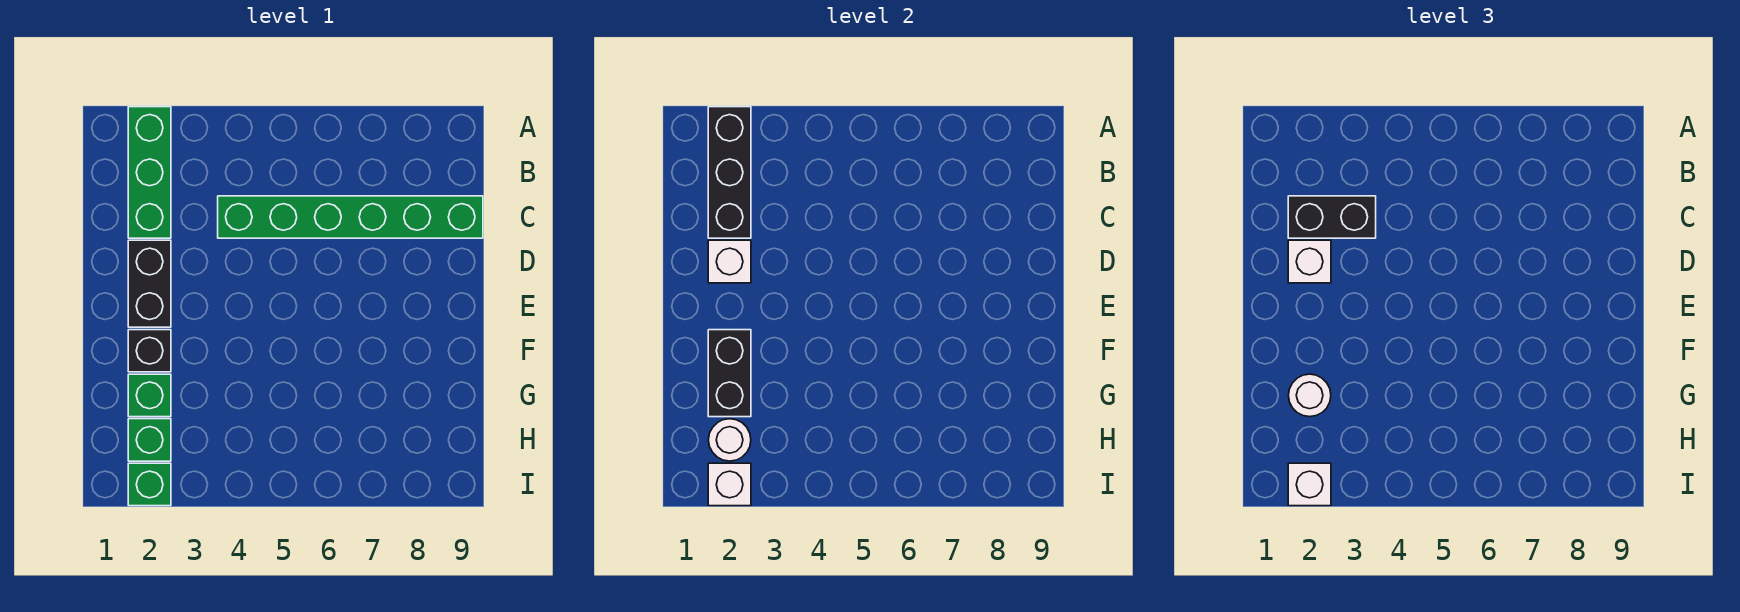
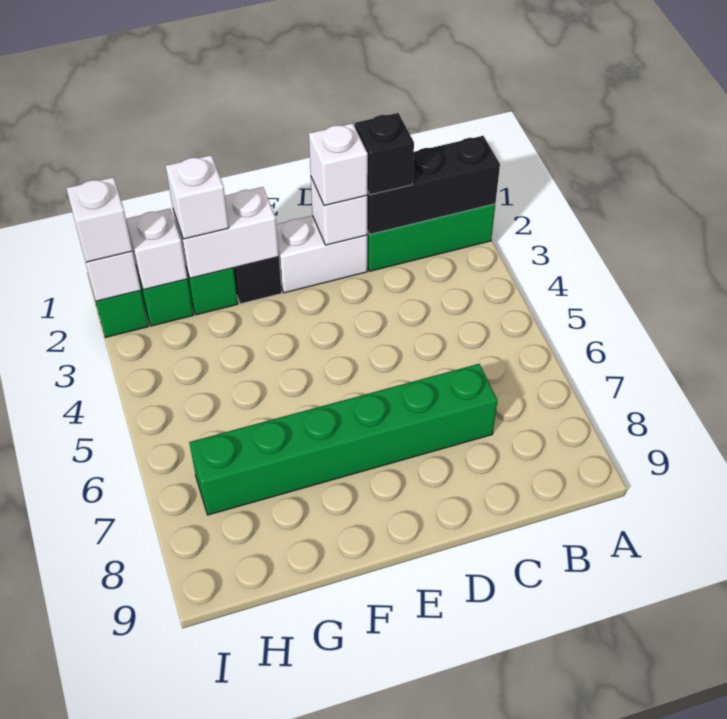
black 1x2 brick [1288,196,1376,238] -> black 1x1 brick [355,113,414,195]
green 1x6 brick [218,196,483,238] -> green 1x6 brick turned to [189,364,497,515]
black 1x2 brick [128,240,171,327] -> white 1x2 brick [276,216,367,293]
black 1x2 brick [708,330,751,417] -> white 1x2 brick [173,187,279,278]
white 1x1 round brick [1289,374,1331,417] -> white 1x1 brick [166,155,229,239]
white 1x1 round brick [709,419,751,461] -> white 1x1 brick [126,209,187,290]

